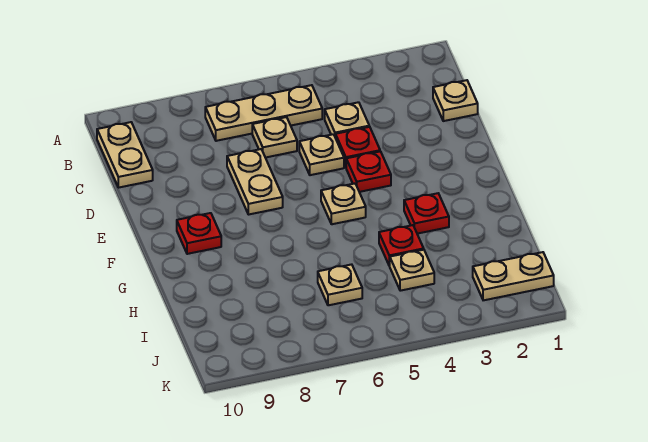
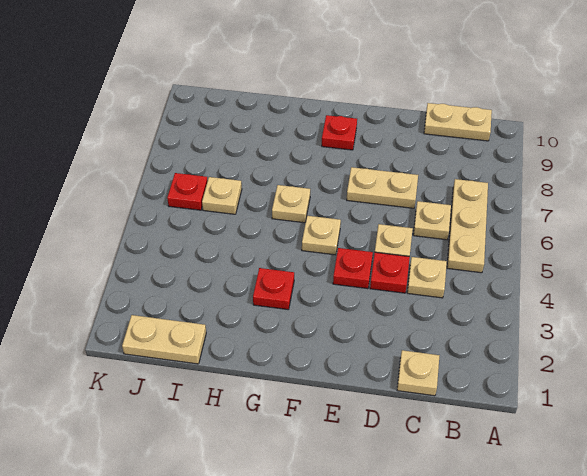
red 1x1 plate [379,225,424,266] -> red 1x1 plate moved to [167,173,208,210]
tan 1x1 plate [390,250,434,291] -> tan 1x1 plate moved to [272,185,310,223]
tan 1x2 plate [473,252,554,300] -> tan 1x2 plate turned to [122,315,206,364]

